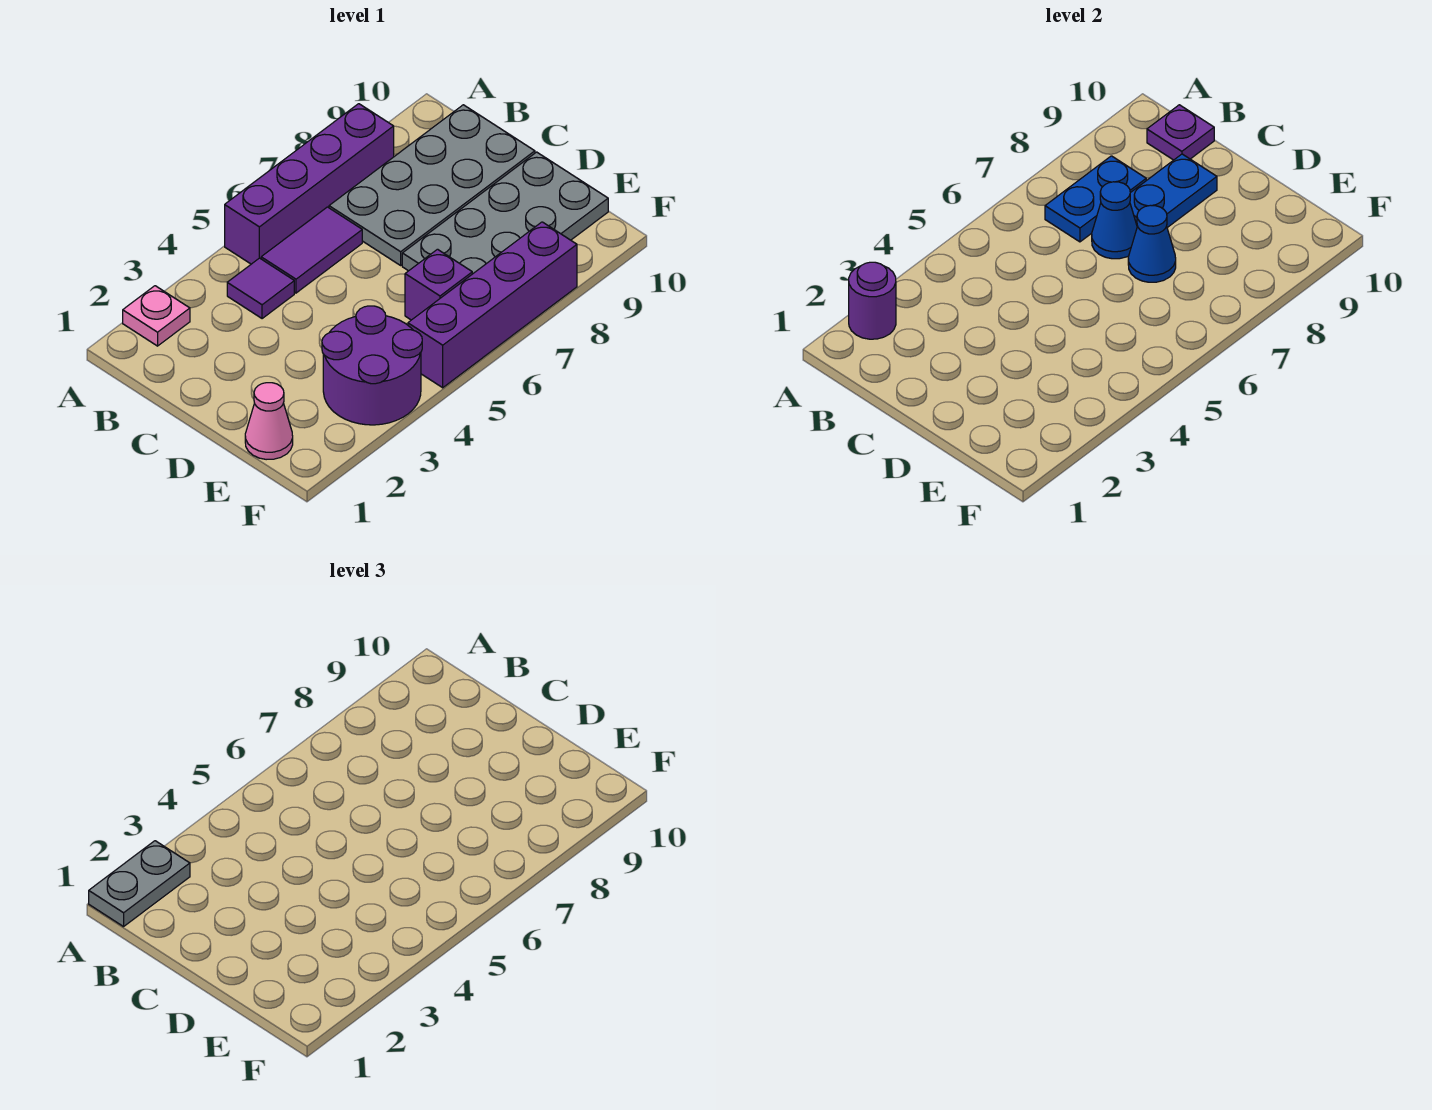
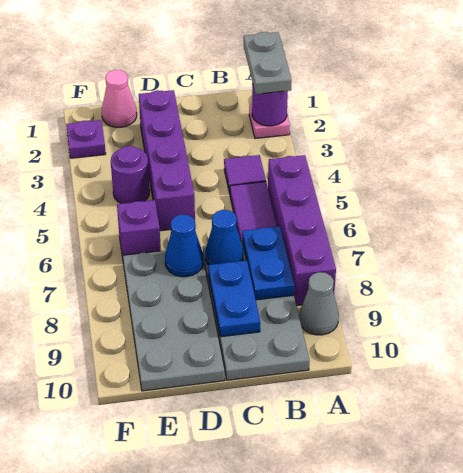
none -> grey 1x1 cone [299,272,339,335]
purple 1x1 plate [1147,105,1214,160] -> purple 1x1 plate moved to [66,120,106,158]
purple 2x2 round brick [322,306,422,425] -> purple 1x1 round brick [111,146,150,204]
purple 1x4 brick [408,222,577,388] -> purple 1x4 brick moved to [139,90,195,231]

